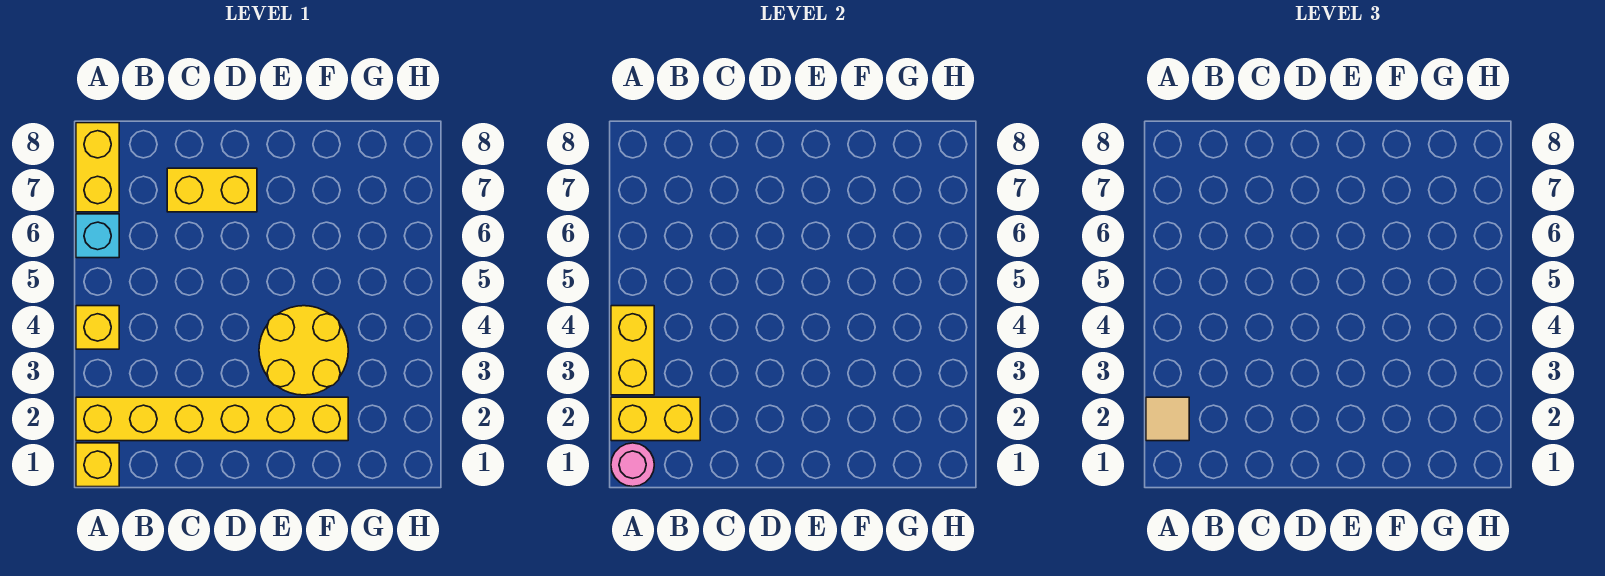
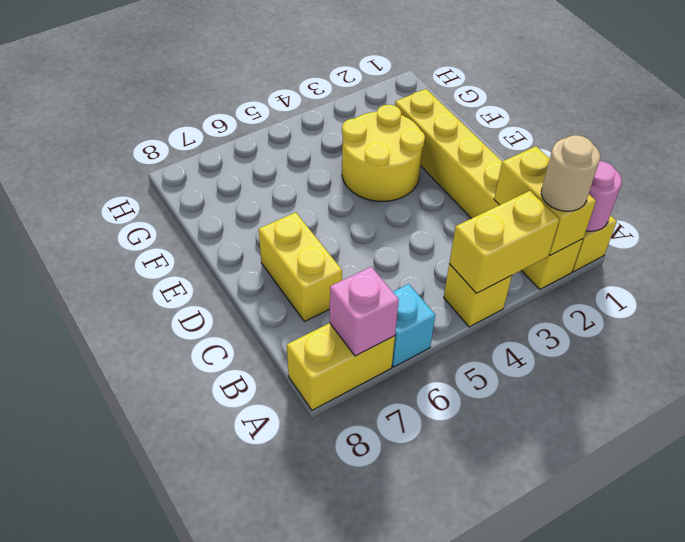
tan 1x1 tile [1146,397,1189,441] -> tan 1x1 round brick [541,135,600,211]
none -> pink 1x1 brick [330,267,399,356]

